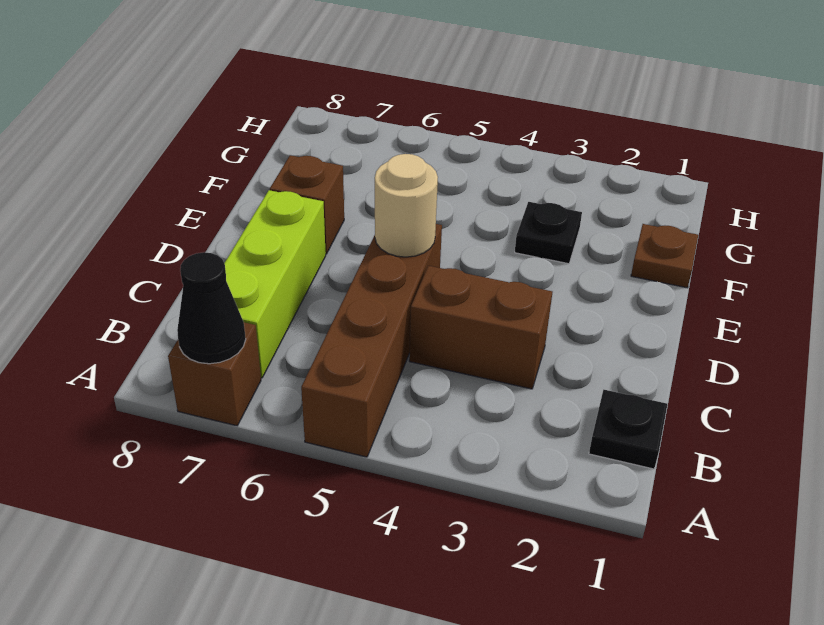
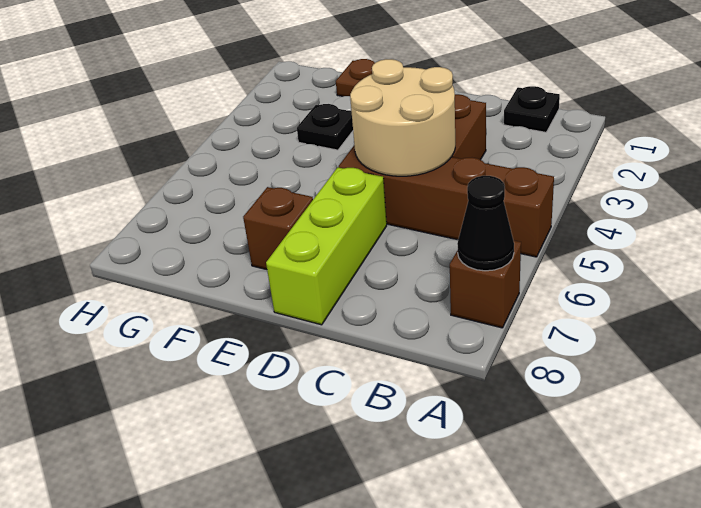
lime 1x3 brick [225,190,326,378] -> lime 1x3 brick turned to [266,167,387,325]
tan 1x1 round brick [375,154,438,257] -> tan 2x2 round brick [350,59,455,176]

